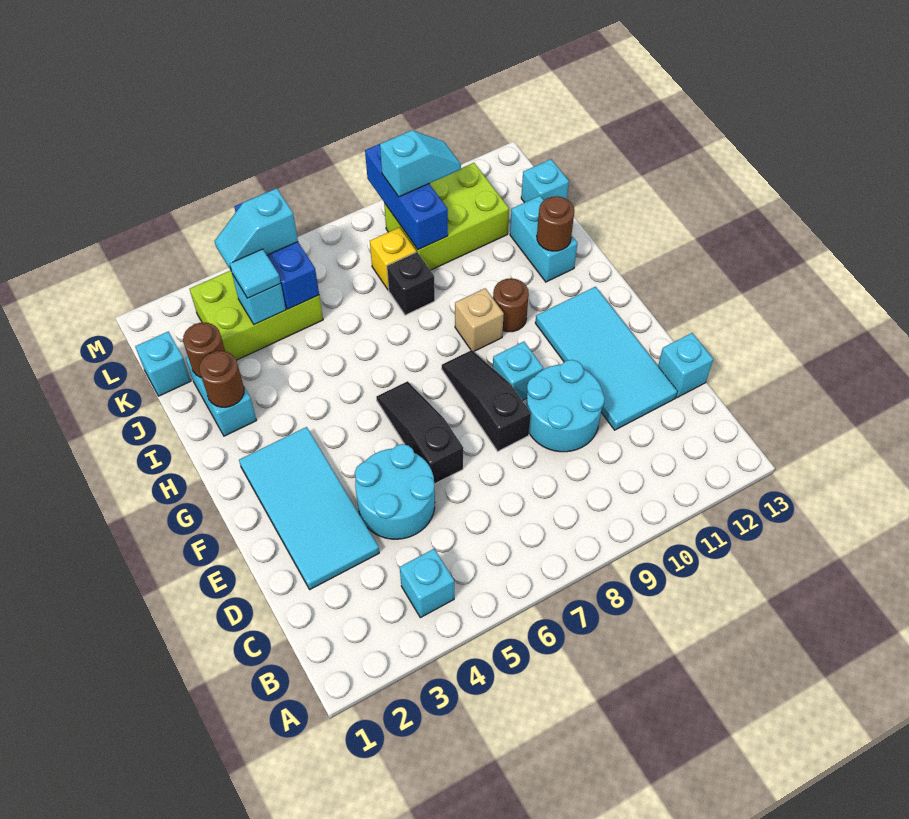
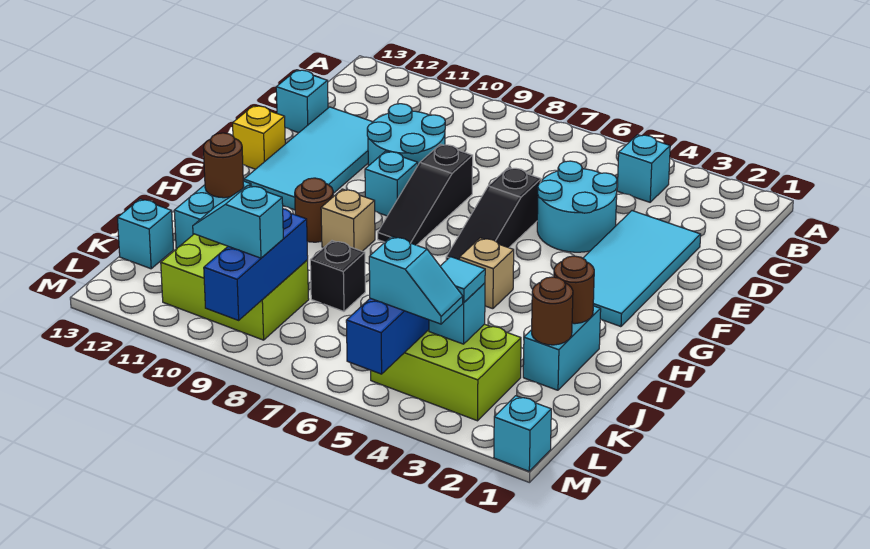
none -> tan 1x1 brick [460,238,514,309]
cyan 1x1 brick [135,332,191,396] -> cyan 1x1 brick moved to [494,396,551,471]
yellow 1x1 brick [370,227,416,290] -> yellow 1x1 brick moved to [233,106,285,169]

